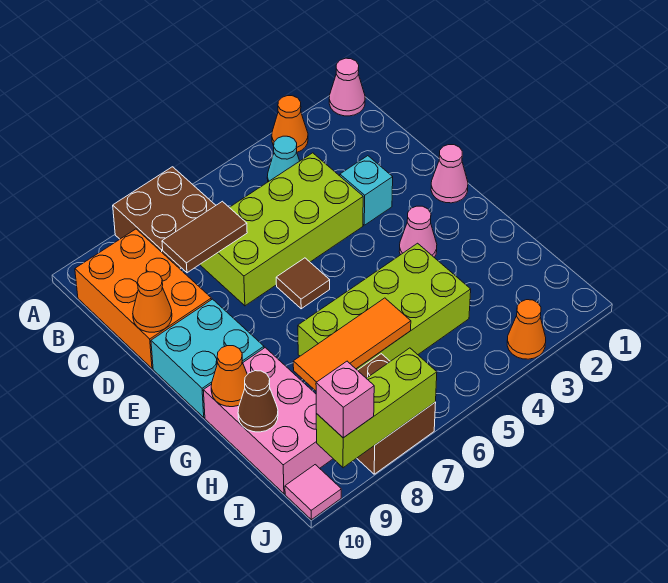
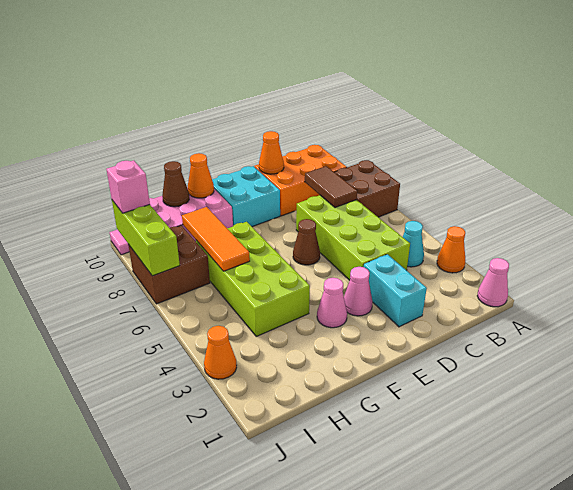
cyan 1x1 brick [340,156,393,225] -> cyan 1x2 brick [364,254,427,327]
pink 1x1 cone [431,145,468,203] -> pink 1x1 cone moved to [344,267,373,316]
brown 1x1 tile [276,258,330,309] -> brown 1x1 cone [293,219,320,265]

